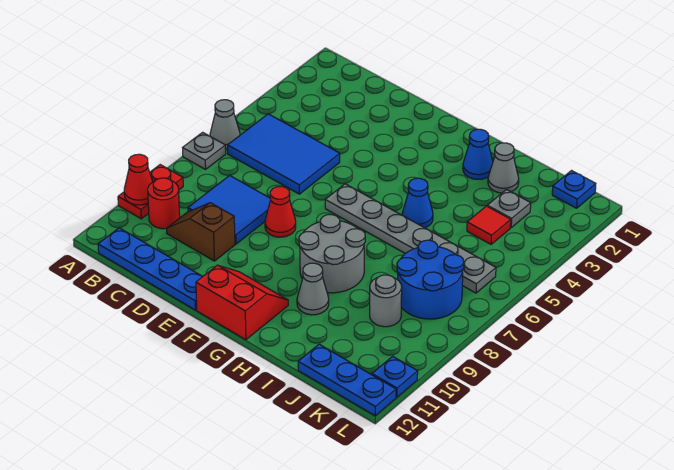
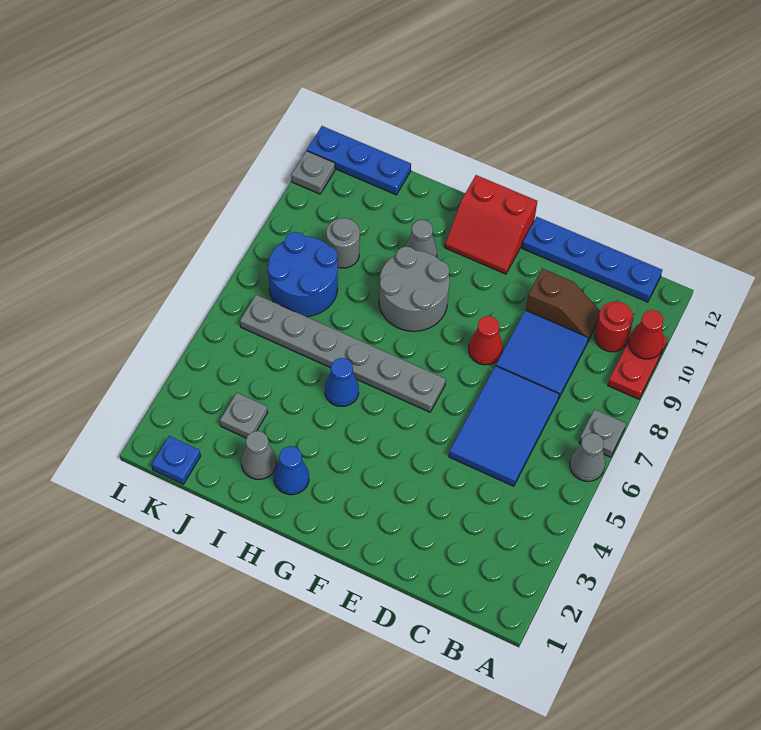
blue 2x3 tile [228,114,340,194] -> blue 2x3 tile turned to [449,366,559,486]
red 1x1 tile [467,206,511,244] -> none
blue 1x1 plate [372,356,418,397] -> grey 1x1 plate [291,151,335,194]

